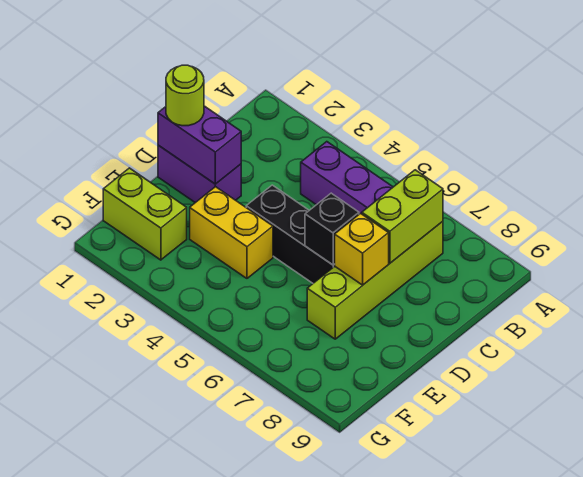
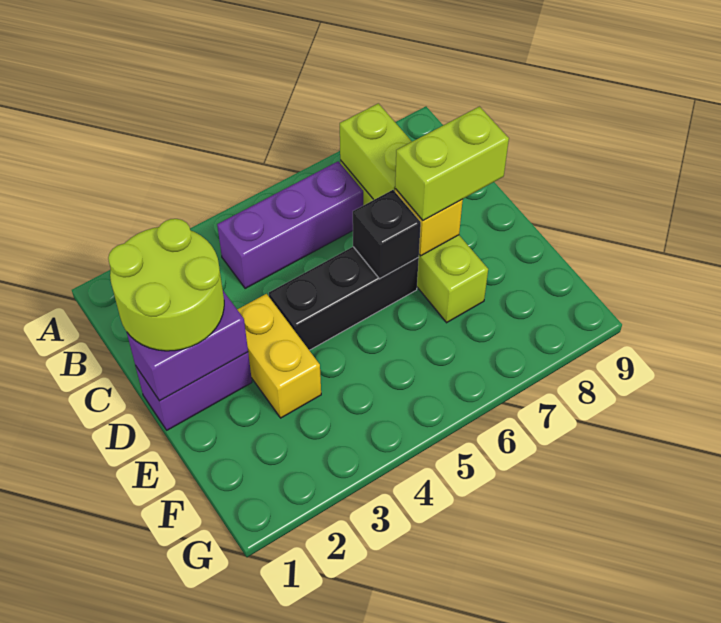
lime 1x1 round brick [166,65,204,126] -> lime 2x2 round brick [108,219,224,351]
yellow 1x2 brick [190,187,273,278] -> yellow 1x2 brick turned to [237,294,321,418]
lime 1x2 brick [103,168,187,260] -> lime 1x2 brick moved to [395,107,509,221]

